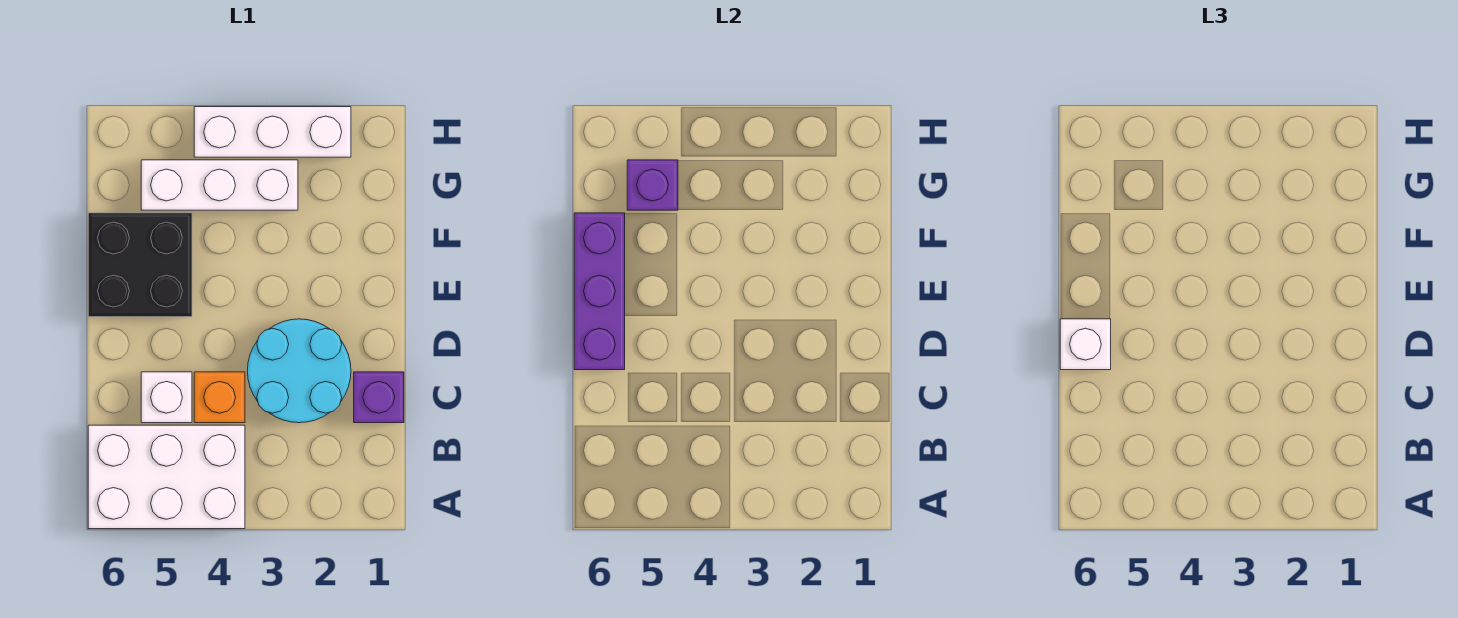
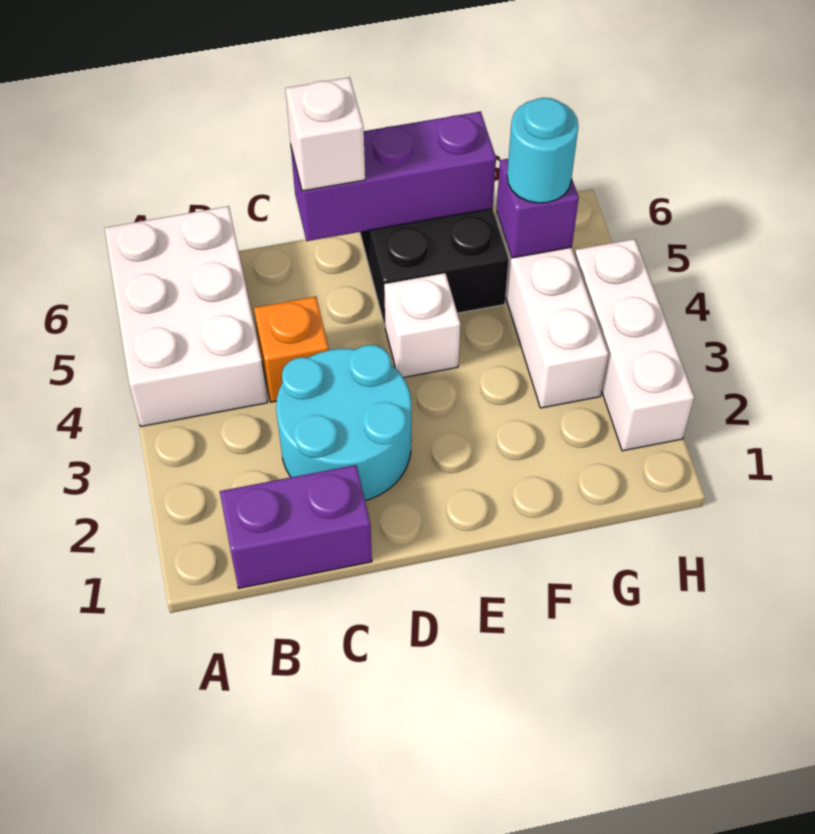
purple 1x1 brick [354,372,404,423] -> purple 1x2 brick [220,465,372,588]
white 1x1 brick [141,372,192,423] -> white 1x1 brick moved to [384,273,460,378]
none -> cyan 1x1 round brick [507,98,578,203]

